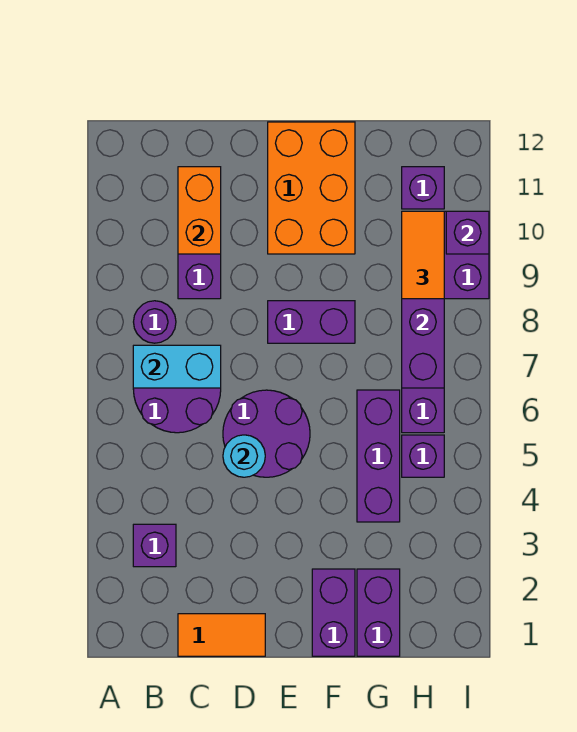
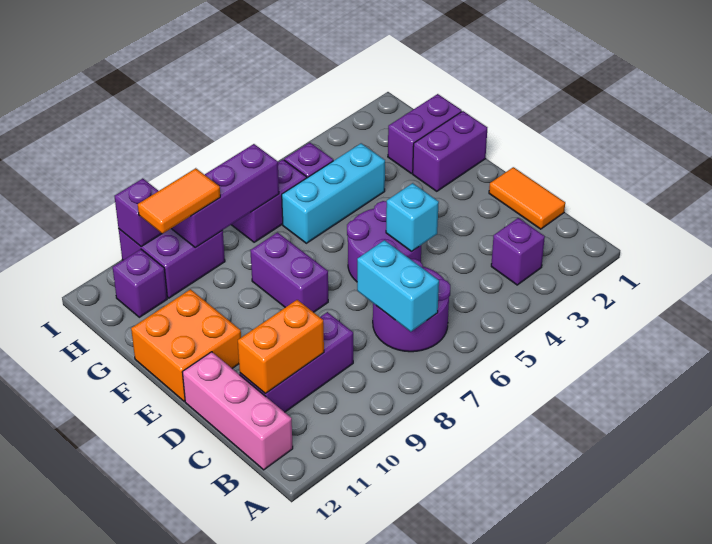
purple 1x1 round brick [134,301,176,343] -> none
none -> pink 1x3 brick [182,352,293,470]
cyan 1x1 round brick [223,435,265,477] -> cyan 1x1 brick [386,183,439,251]
orange 2x3 brick [268,122,355,254] -> orange 2x2 brick [131,289,241,401]
purple 1x3 brick [357,390,400,522] -> cyan 1x3 brick [282,143,385,243]

